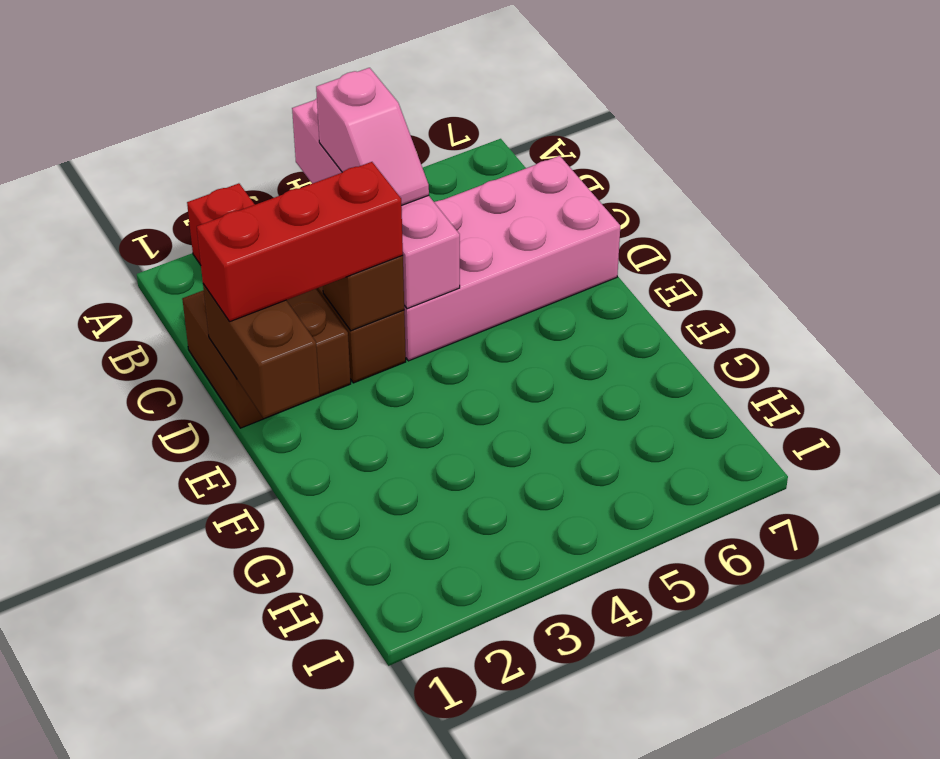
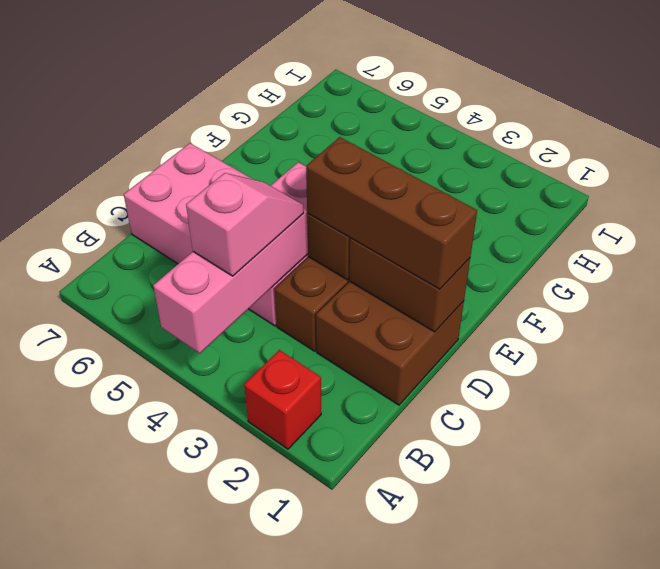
brown 1x2 brick [203,284,320,418] -> brown 1x2 brick turned to [349,238,470,332]
red 1x3 brick [197,162,403,322] -> brown 1x3 brick [306,137,477,289]

